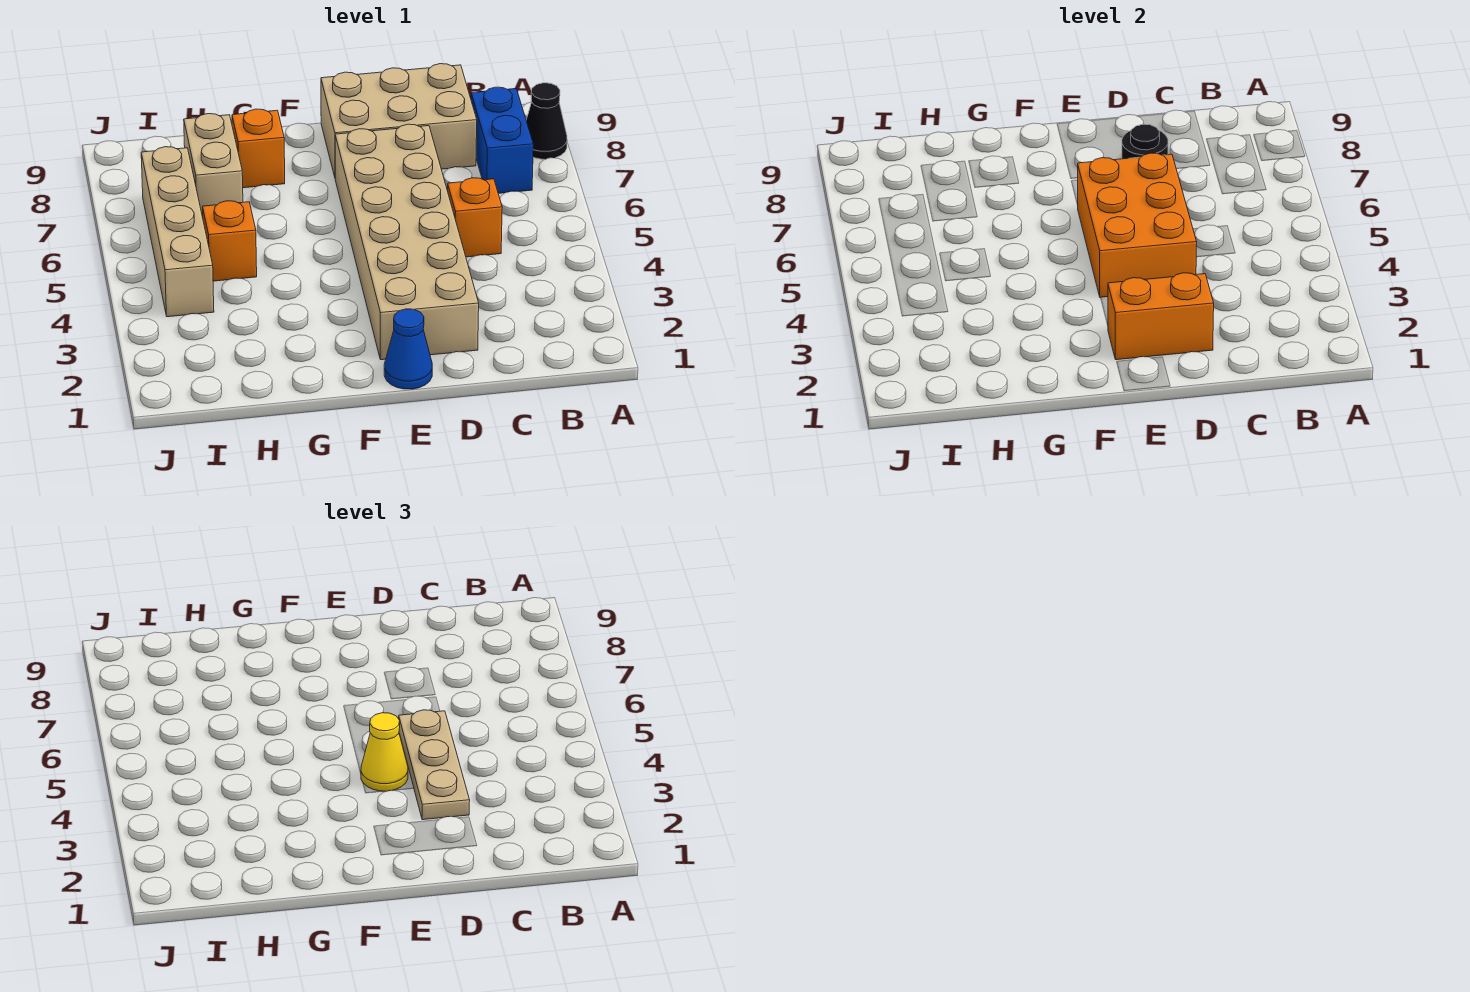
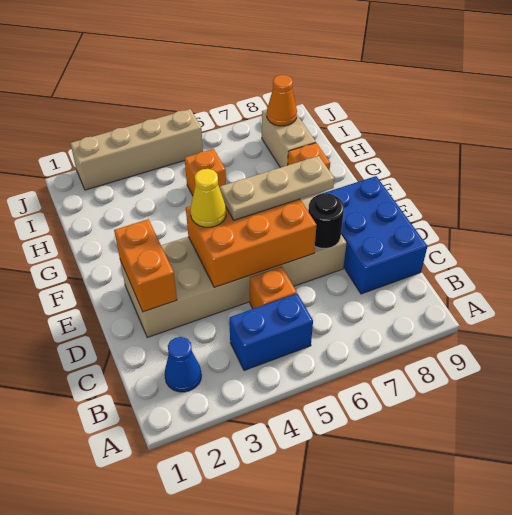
black 1x1 cone [526,83,567,159] -> none
blue 1x2 brick [471,87,533,193] -> blue 1x2 brick moved to [229,294,313,371]
tan 2x3 brick [321,64,477,177] -> blue 2x3 brick [319,176,427,294]
tan 1x3 plate [399,710,470,820] -> tan 1x3 plate moved to [220,156,334,220]
blue 1x1 cone [384,309,432,389] -> blue 1x1 cone moved to [165,337,201,392]
tan 1x2 brick [184,114,243,217] -> tan 1x2 brick turned to [262,110,316,168]
tan 1x4 brick [141,147,214,317] -> tan 1x4 brick moved to [70,109,203,190]
none -> orange 1x1 cone [267,75,297,126]

